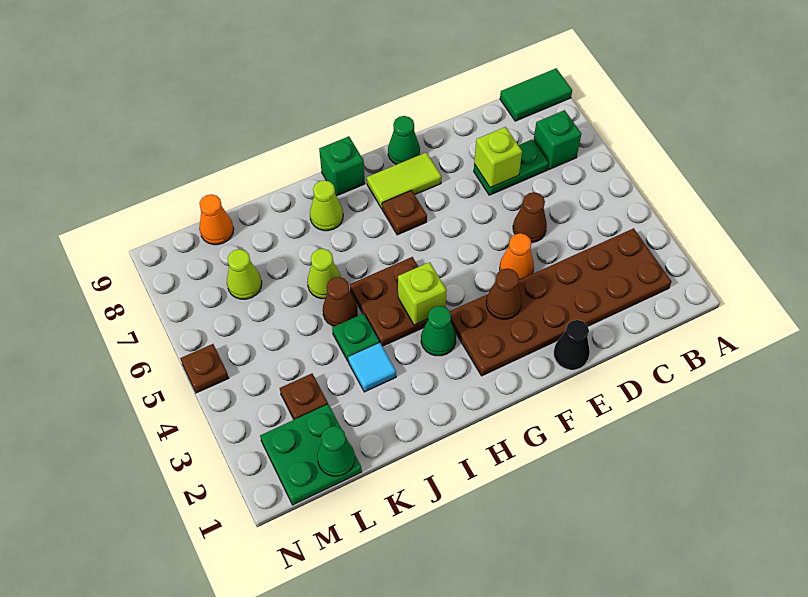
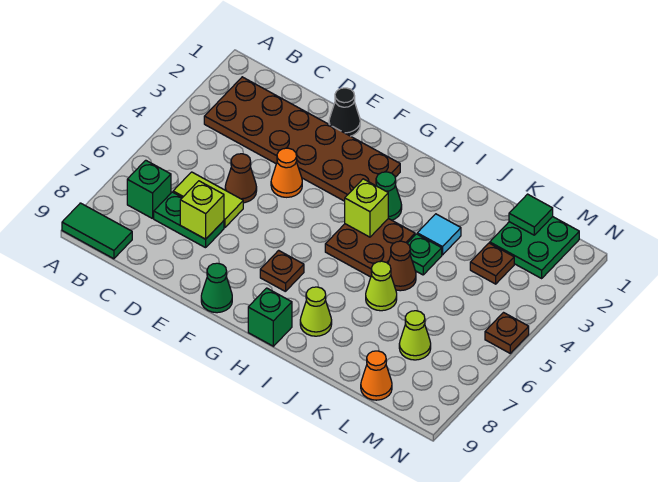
brown 1x1 cone [486,268,522,319] -> none
lime 1x2 tile [367,152,442,209] -> lime 1x2 tile moved to [173,172,243,228]
green 1x1 cone [317,426,355,476] -> green 1x1 tile [509,194,553,235]

